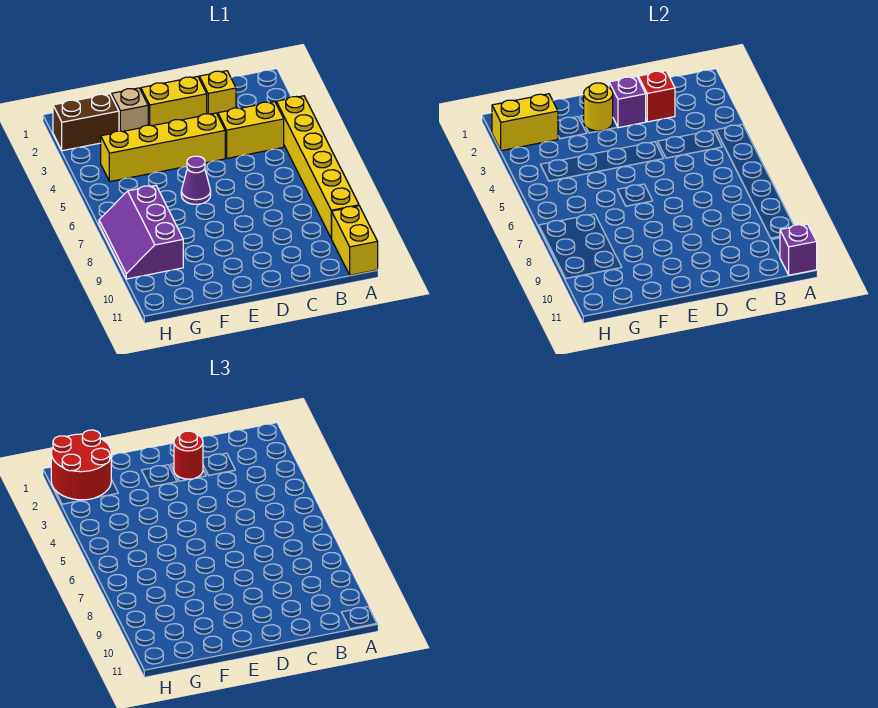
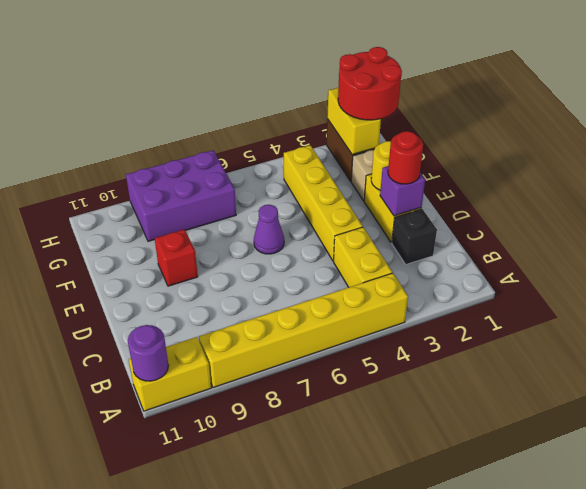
purple 1x1 brick [780,224,817,275] -> purple 1x1 round brick [128,325,169,381]
yellow 1x1 brick [199,71,236,115] -> black 1x1 brick [392,209,437,265]
red 1x1 brick [638,71,675,122] -> red 1x1 brick moved to [155,229,198,286]
purple 2x3 slope [99,185,183,279] -> purple 2x3 brick [126,150,236,241]

